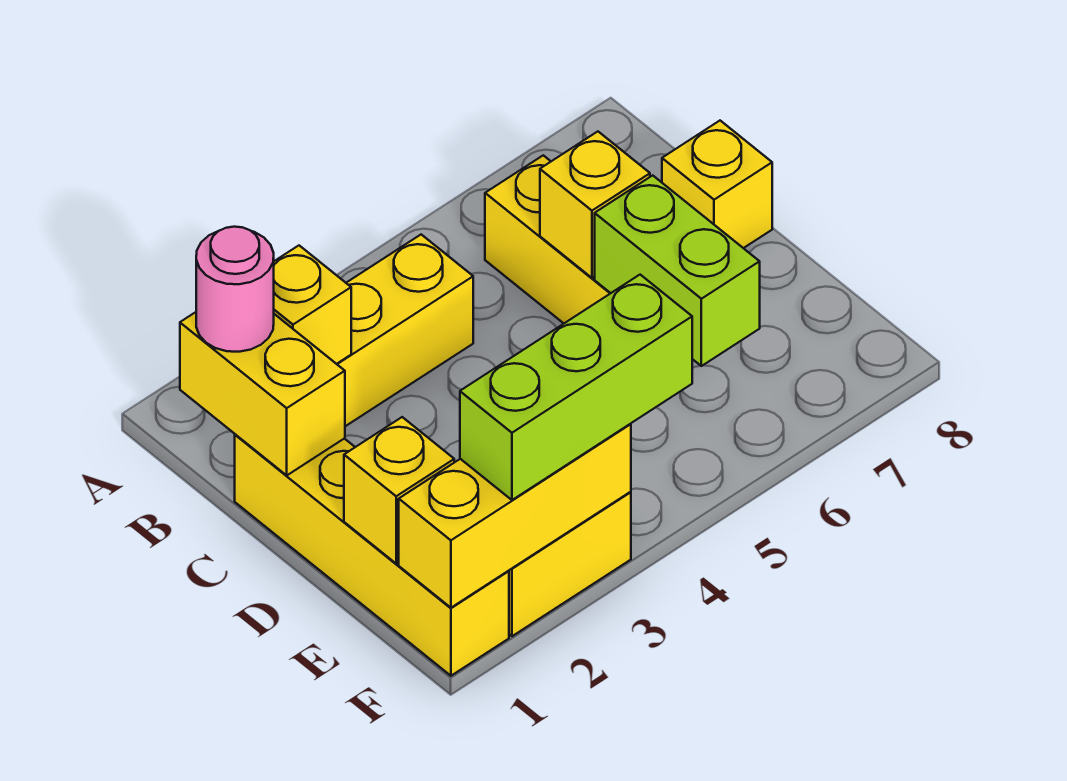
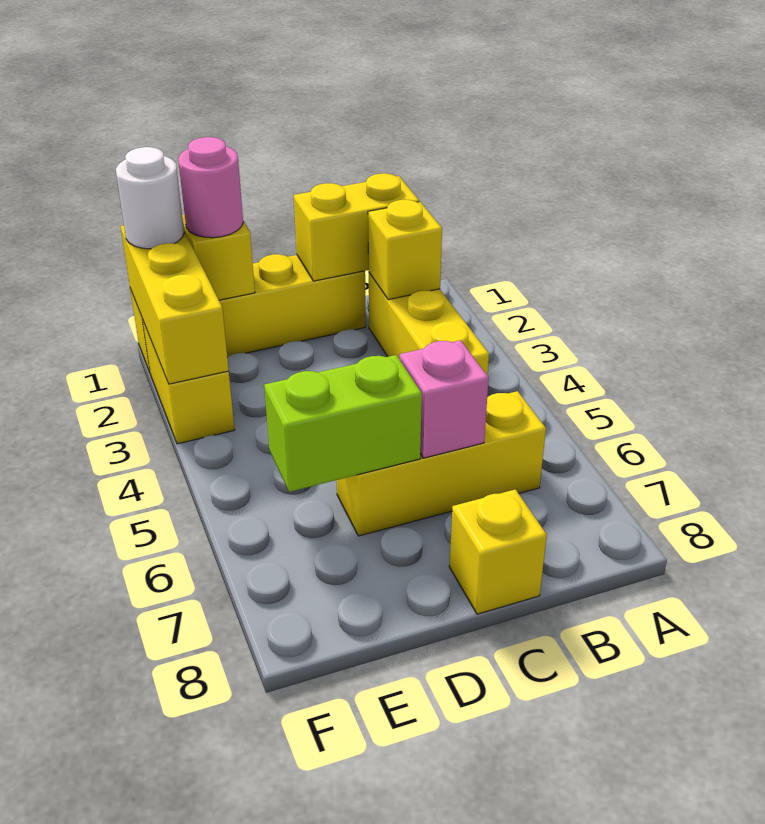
pink 1x1 round brick [196,227,274,352] -> pink 1x1 round brick moved to [178,137,243,238]
yellow 1x1 brick [540,132,650,278] -> pink 1x1 brick [400,340,489,458]
none -> white 1x1 round brick [116,147,184,249]
lime 1x3 brick [460,275,692,500] -> none

